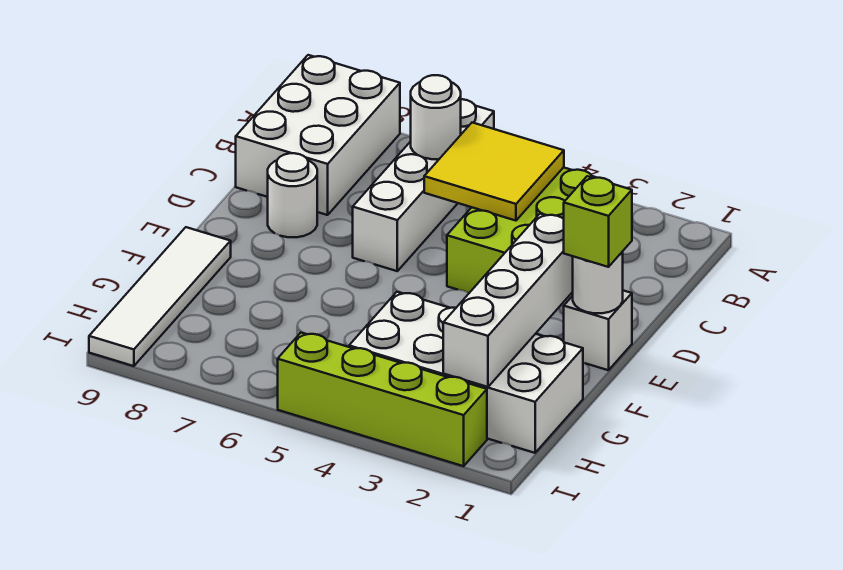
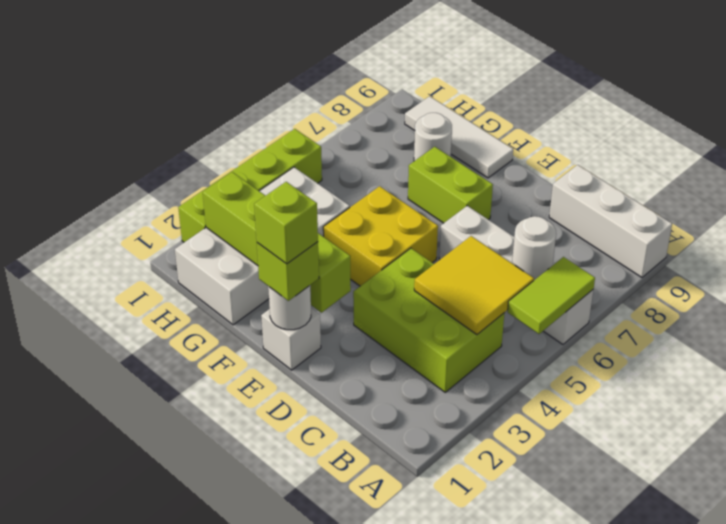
none -> lime 1x2 tile [508,257,595,334]
white 2x3 brick [236,55,400,215] -> white 1x3 brick [549,165,672,277]
white 1x1 round brick [268,153,317,237] -> white 1x1 round brick moved to [414,113,452,161]
none -> lime 1x1 brick [254,182,318,264]
white 1x4 brick [443,214,573,387] -> lime 1x4 brick [203,172,351,313]
none -> yellow 2x2 brick [323,186,438,286]
none -> lime 1x2 brick [408,147,493,223]
white 1x4 tile [89,227,231,366] -> white 1x3 tile [405,96,513,178]

